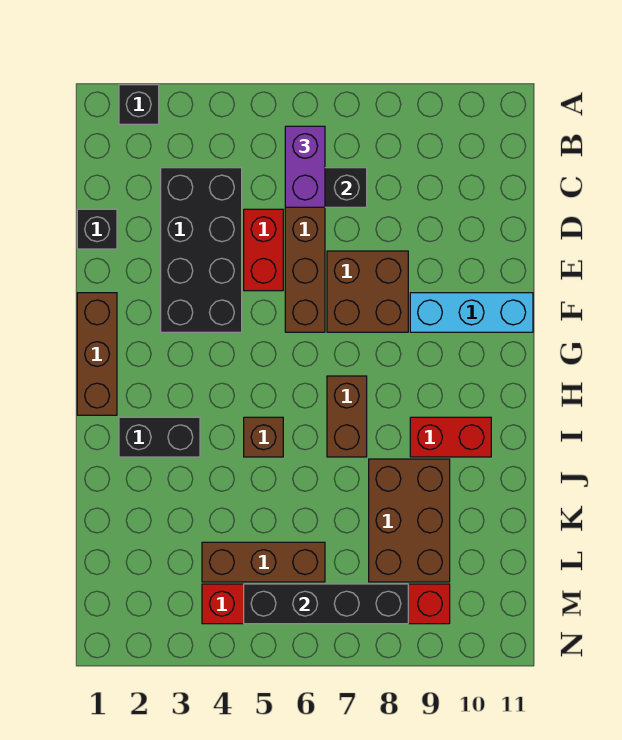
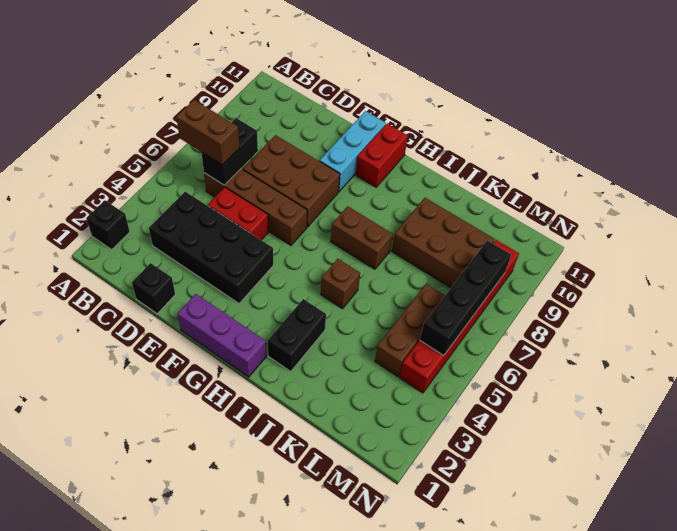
purple 1x2 brick [285,126,325,207] -> brown 1x2 brick [176,100,240,165]
brown 2x2 brick [327,251,408,332] -> brown 2x3 brick [243,135,340,227]
brown 1x3 brick [77,293,117,415] -> purple 1x3 brick [177,294,266,377]
red 1x2 brick [410,417,491,457] -> red 1x2 brick moved to [356,124,408,187]

